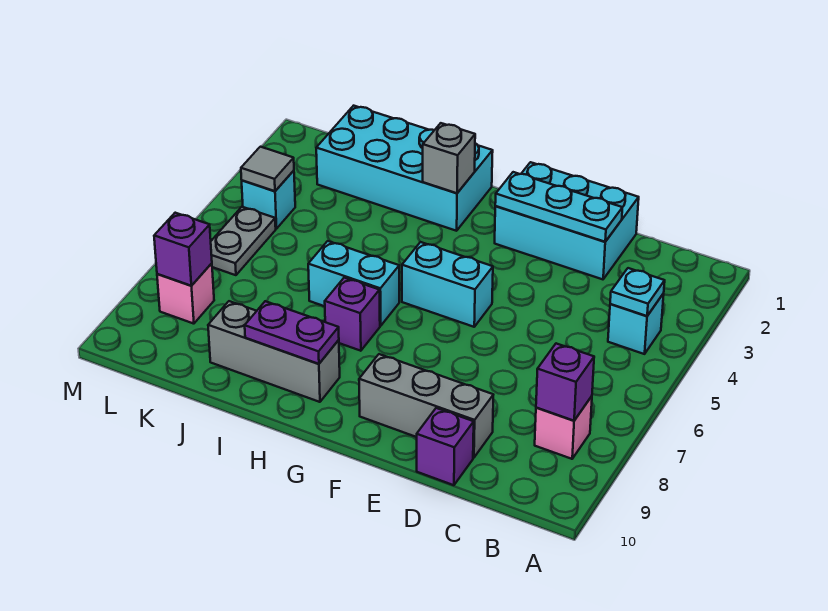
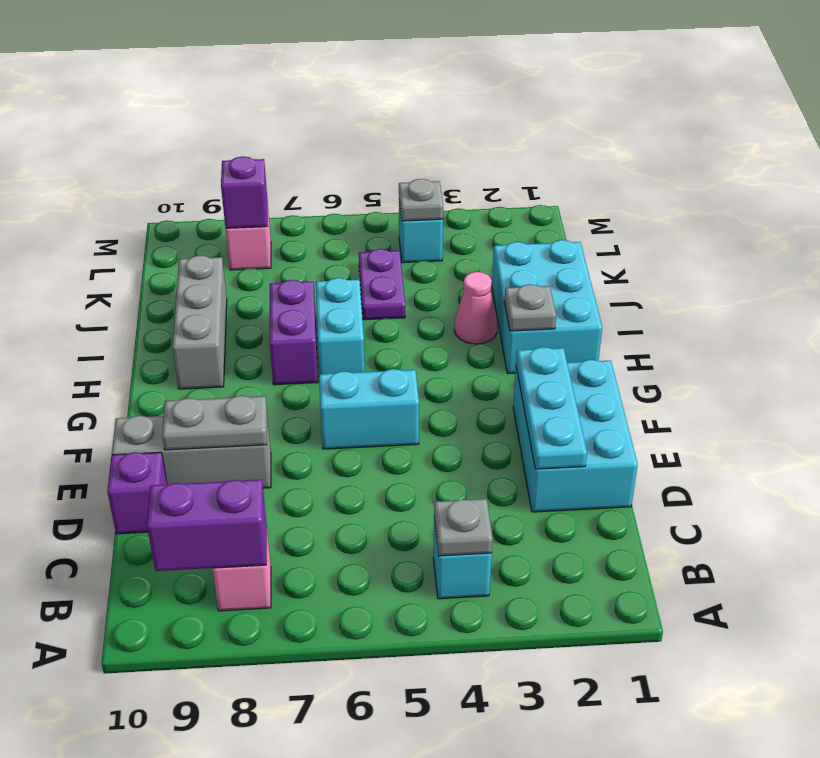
cyan 1x1 plate [610,268,665,316] -> grey 1x1 plate [434,499,493,556]
purple 1x1 brick [536,343,594,421] -> purple 1x2 brick [147,480,267,571]
grey 1x3 brick [359,354,493,458] -> grey 1x3 brick turned to [112,416,271,488]
cyan 1x2 brick [402,242,493,327] -> cyan 1x2 brick turned to [319,369,419,449]
cyan 2x4 brick [316,106,493,231] -> cyan 2x3 brick [492,240,602,374]
grey 1x1 brick [423,123,475,193] -> grey 1x1 plate [504,284,556,331]
purple 1x1 brick [325,278,380,351] -> purple 1x2 brick [270,280,318,385]
purple 1x2 plate [245,301,339,364] -> purple 1x2 plate moved to [359,249,405,320]
none -> pink 1x1 cone [454,272,497,344]
grey 1x1 tile [241,147,294,191] -> grey 1x1 plate [399,179,443,221]
grey 1x2 plate [211,207,276,275] -> grey 1x2 plate moved to [162,396,267,450]

